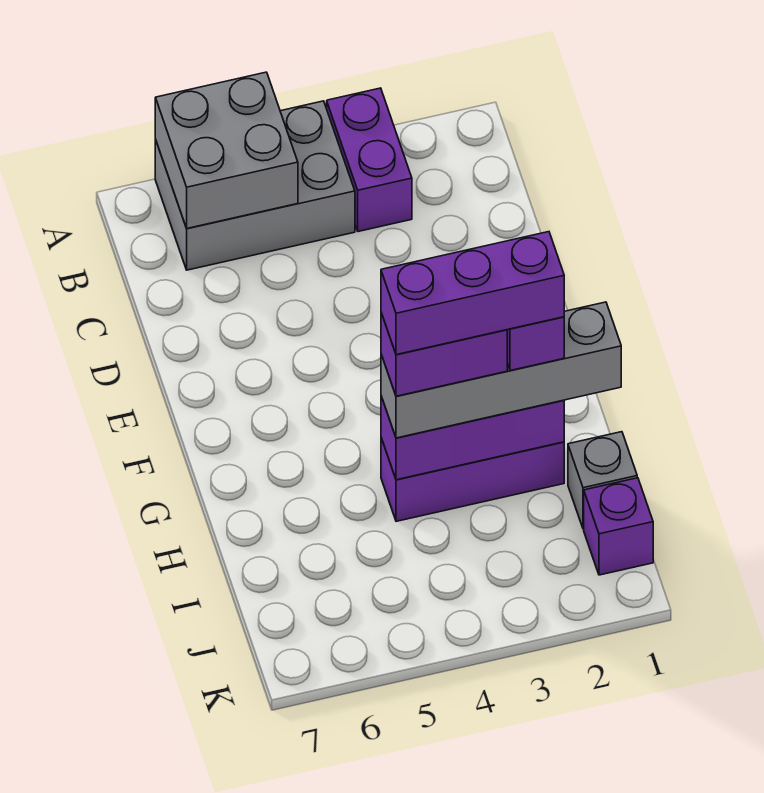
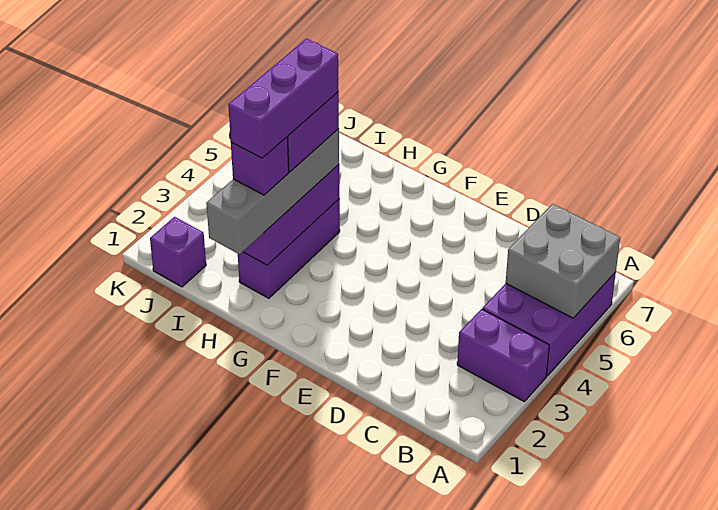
grey 2x3 brick [155,101,355,270] -> purple 2x3 brick [483,272,616,376]
grey 1x1 brick [568,432,637,529] -> none

